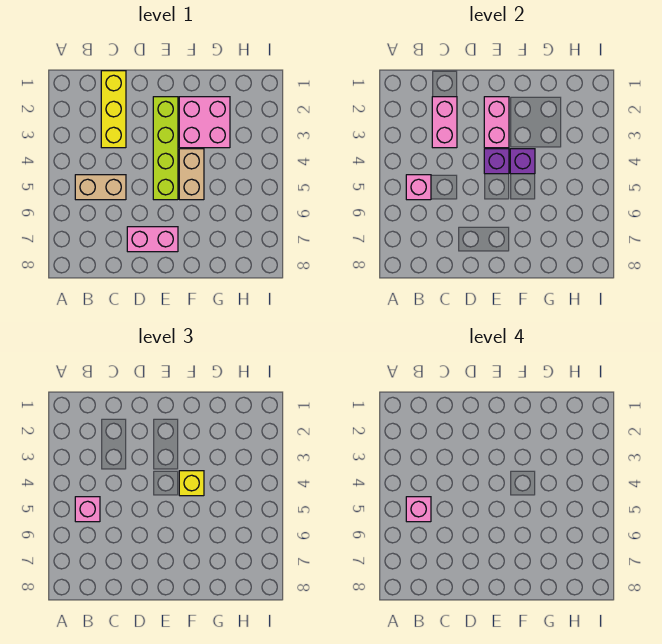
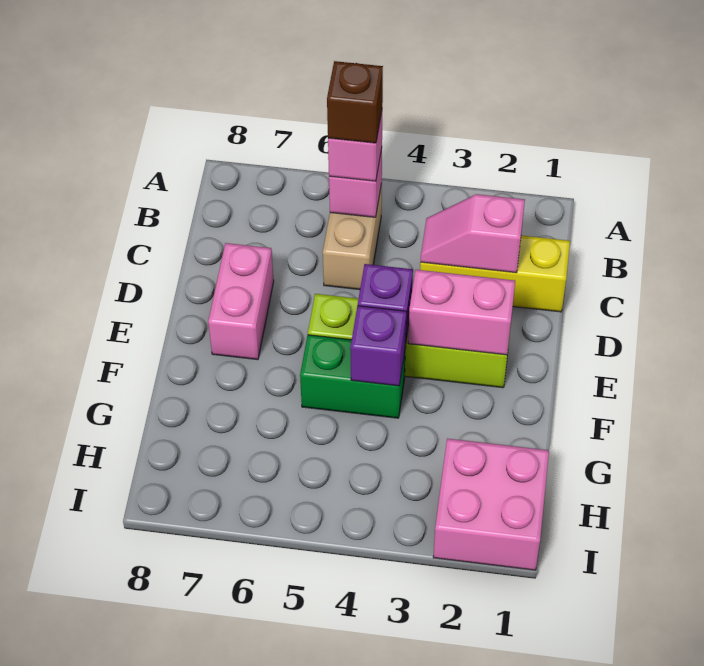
pink 1x1 brick [406,497,431,522] -> brown 1x1 brick [327,61,383,143]
pink 1x2 brick [432,97,457,148] -> pink 1x2 slope [421,194,525,273]
pink 2x2 brick [179,97,230,148] -> pink 2x2 brick moved to [433,439,549,570]
tan 1x2 brick [179,149,204,200] -> green 1x2 brick [300,335,406,418]
yellow 1x1 brick [179,471,204,496] -> none

